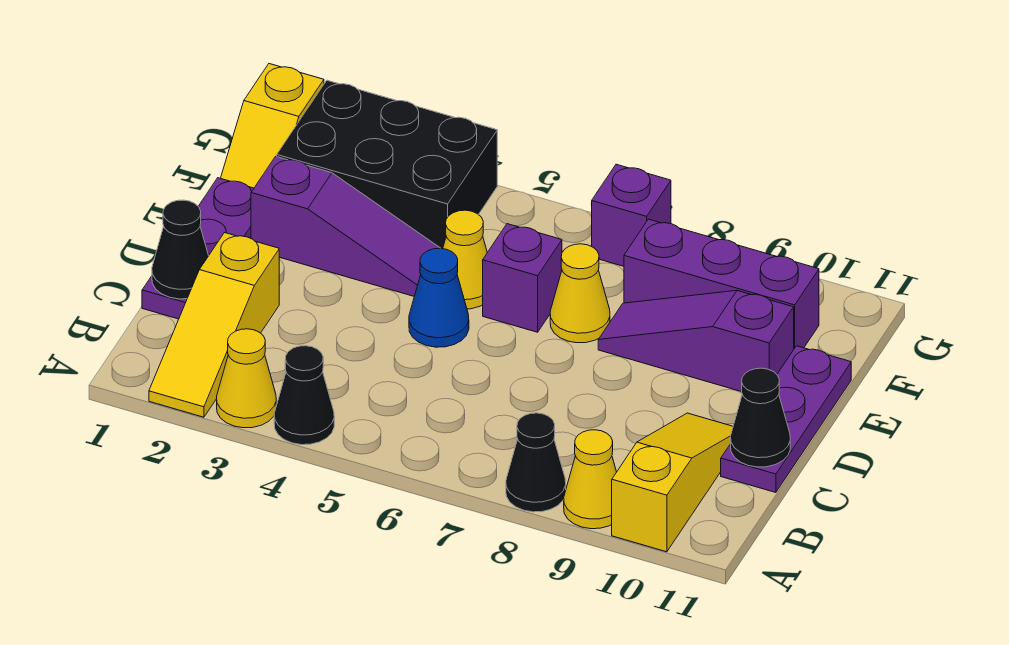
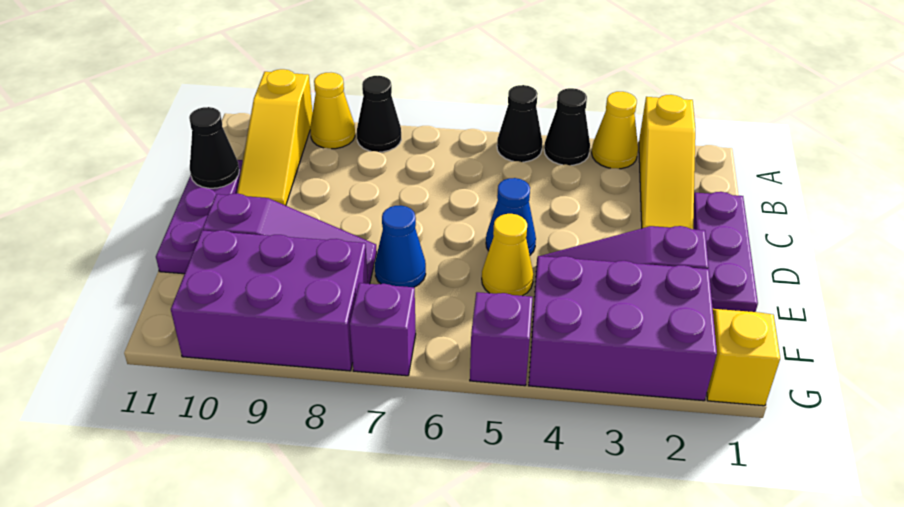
yellow 1x3 slope [149,233,279,417] -> yellow 1x3 slope turned to [639,95,695,229]
black 1x1 cone [152,200,208,299] -> black 1x1 cone moved to [497,85,542,162]
purple 1x1 brick [483,224,562,332] -> purple 1x1 brick moved to [470,292,533,386]
yellow 1x1 cone [550,244,610,343] -> blue 1x1 cone [375,206,426,287]
black 2x3 brick [277,80,497,249] -> purple 2x3 brick [529,256,717,401]
purple 1x3 brick [624,219,819,348] -> purple 2x3 brick [171,230,368,371]

